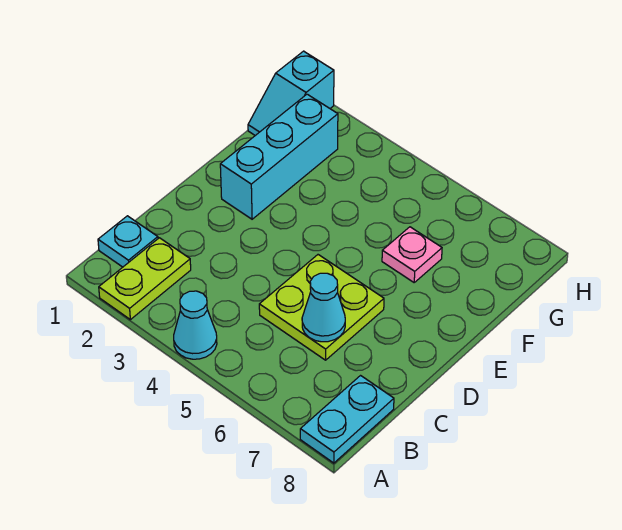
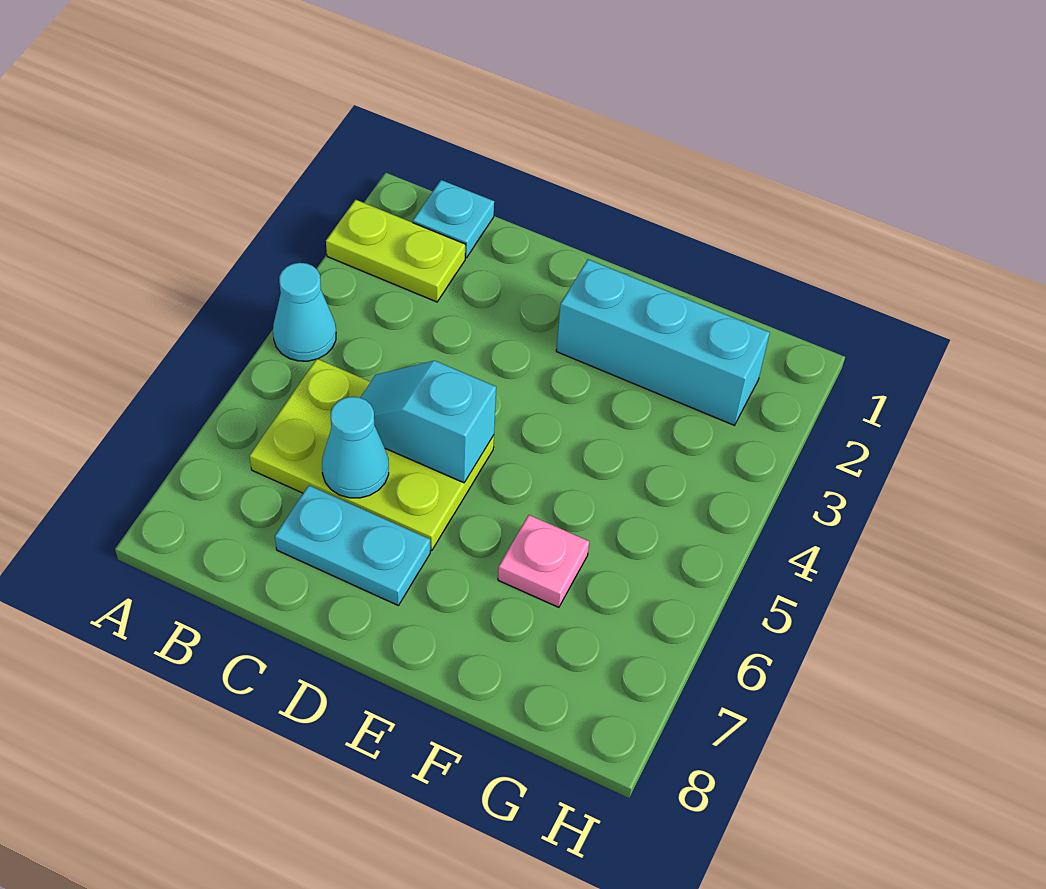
cyan 1x2 plate [300,376,394,463] -> cyan 1x2 plate moved to [275,485,430,605]
lime 2x2 plate [259,255,384,360] -> lime 2x3 plate [250,359,494,551]
cyan 1x2 slope [248,51,334,135] -> cyan 1x2 slope moved to [360,361,496,483]

